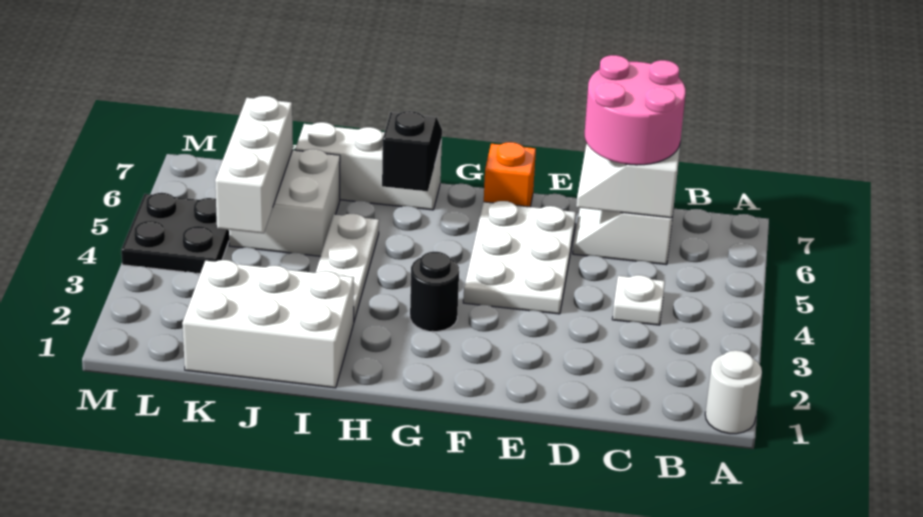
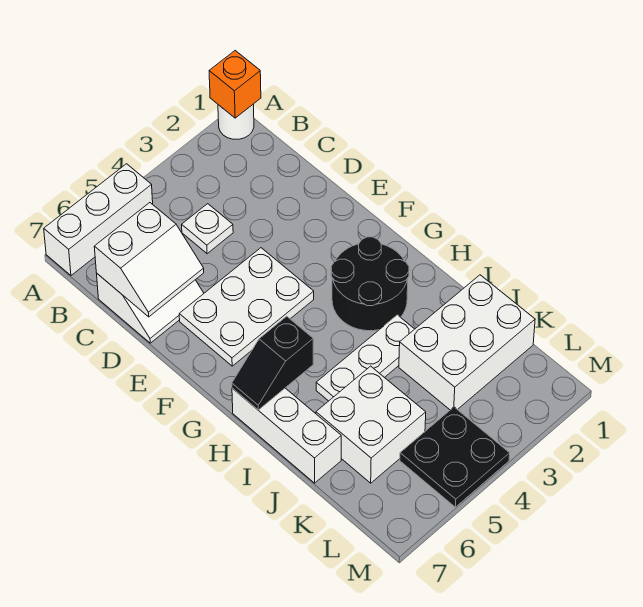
pink 2x2 round brick [585,55,686,165] -> none
orange 1x1 brick [484,142,536,207] -> orange 1x1 brick moved to [209,51,261,118]
black 1x1 round brick [410,252,459,332] -> black 2x2 round brick [331,237,409,331]
white 2x3 brick [182,260,354,388] -> white 2x3 brick turned to [399,275,535,410]
white 1x3 brick [215,96,293,233] -> white 1x3 brick moved to [44,164,153,275]

